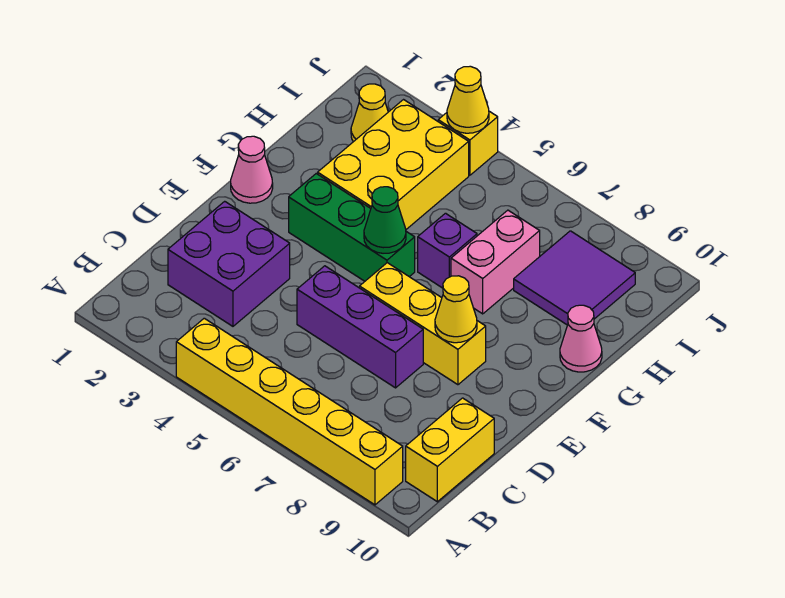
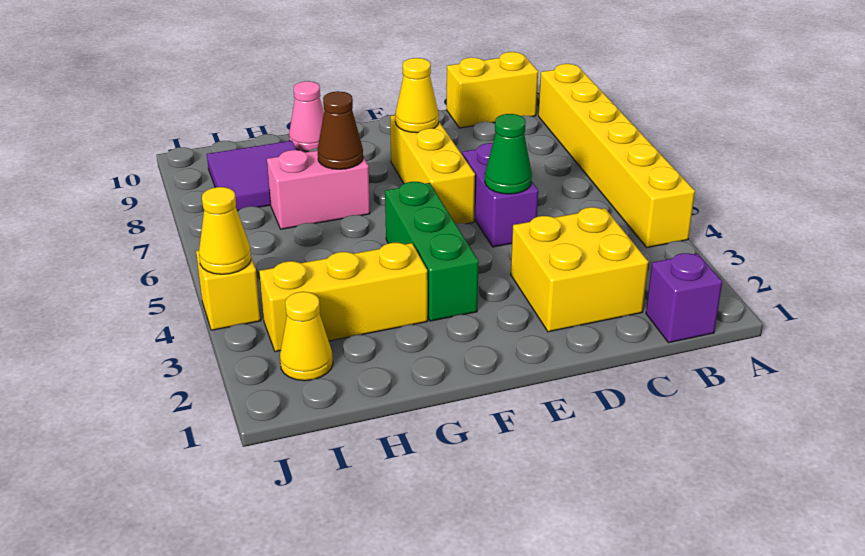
purple 2x2 brick [168,201,290,326] -> yellow 2x2 brick [511,207,648,332]
purple 1x3 brick [297,266,423,388] -> purple 1x2 brick [462,143,538,247]
pink 1x1 cone [231,136,273,203] -> none
green 1x1 cone [364,187,406,253] -> green 1x1 cone moved to [485,114,532,194]
yellow 2x3 brick [318,100,469,229] -> yellow 1x3 brick [259,243,428,352]
purple 1x1 brick [418,213,477,288] -> purple 1x1 brick moved to [646,253,722,343]
none -> brown 1x1 cone [317,91,363,169]

